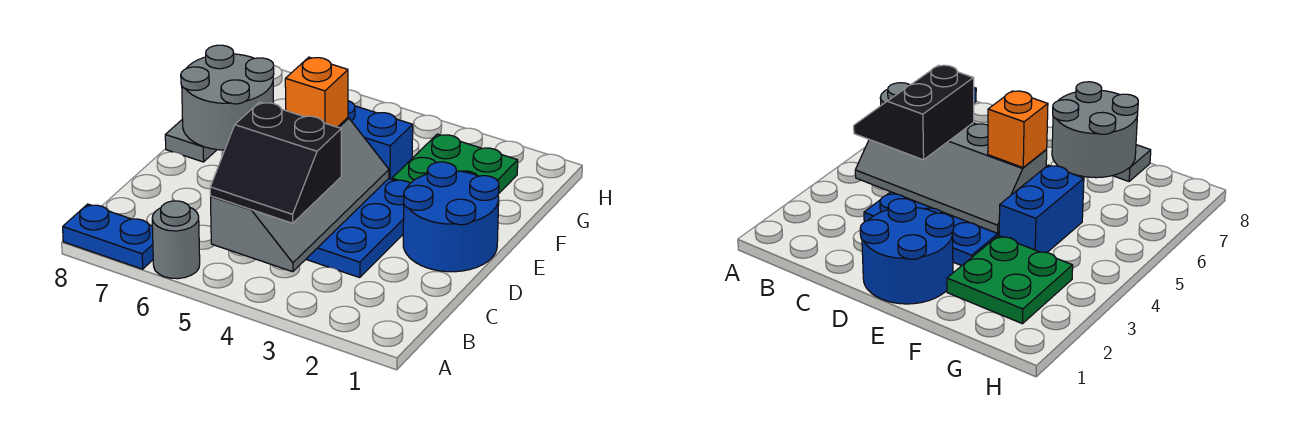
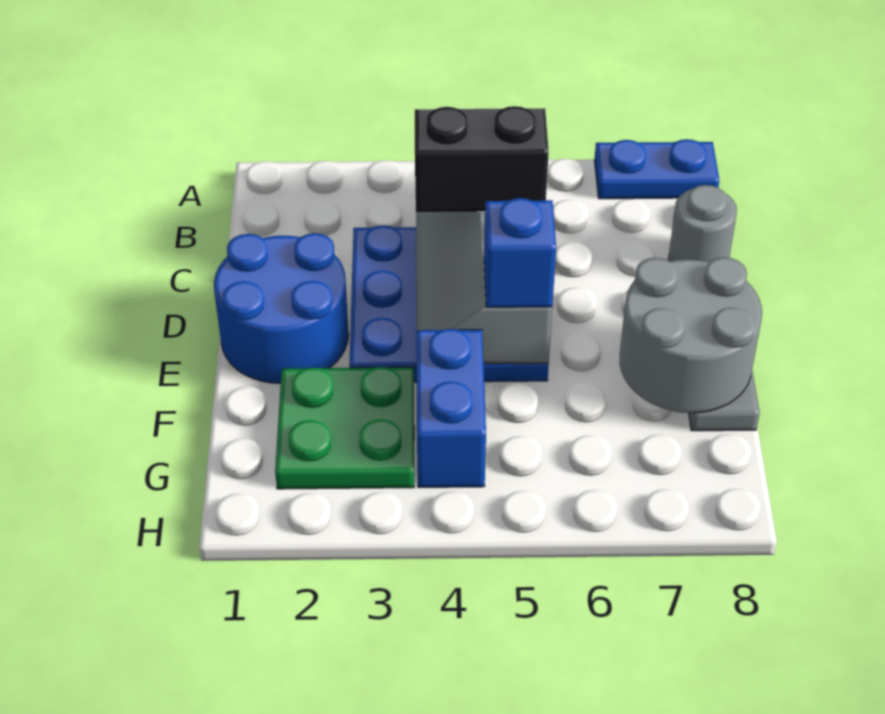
grey 1x1 round brick [152,201,200,279] -> grey 1x1 round brick moved to [668,185,737,262]
orange 1x1 brick [285,57,348,127] -> blue 1x1 brick [484,198,556,307]
blue 1x2 brick [348,101,413,179] -> blue 1x2 brick turned to [416,329,486,487]

